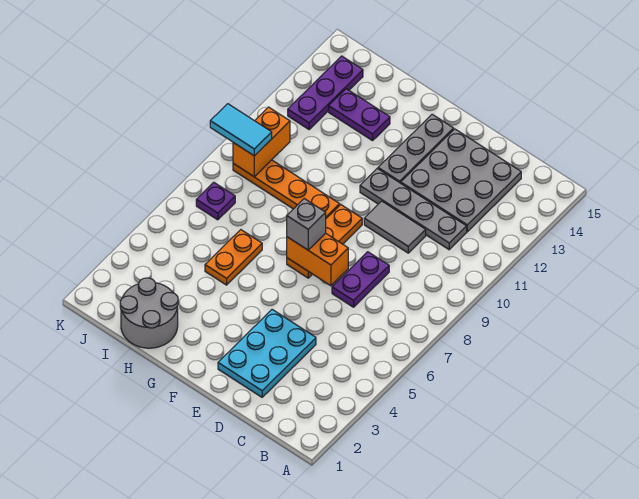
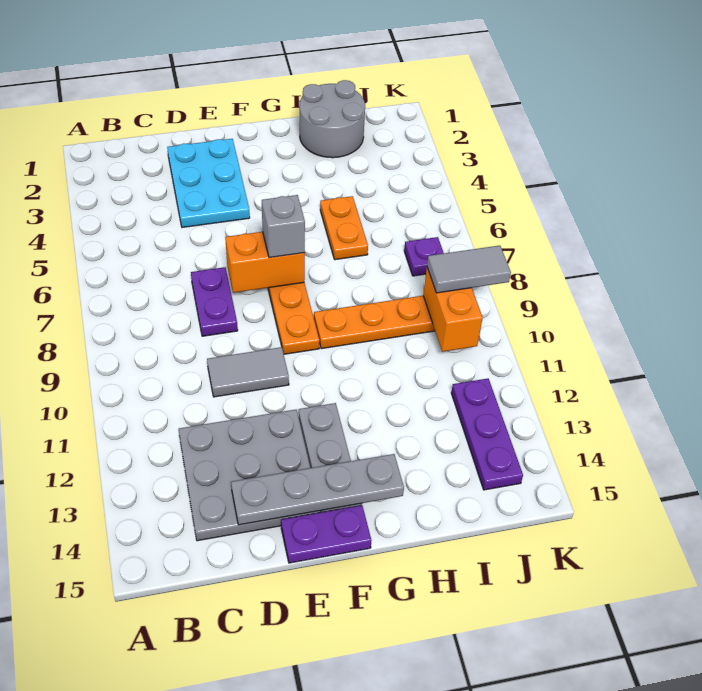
grey 1x4 plate [360,168,467,250] -> grey 1x4 plate moved to [231,454,404,525]
purple 1x2 plate [329,89,390,141] -> purple 1x2 plate moved to [281,505,371,563]
cyan 1x2 tile [210,104,272,156] -> grey 1x2 tile [427,245,511,293]

